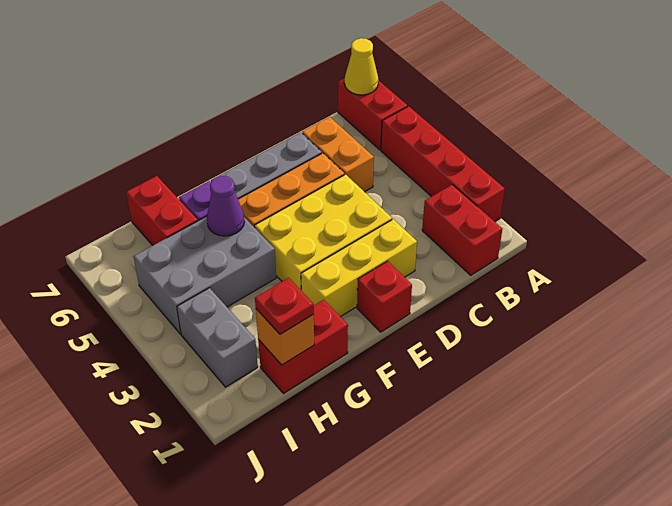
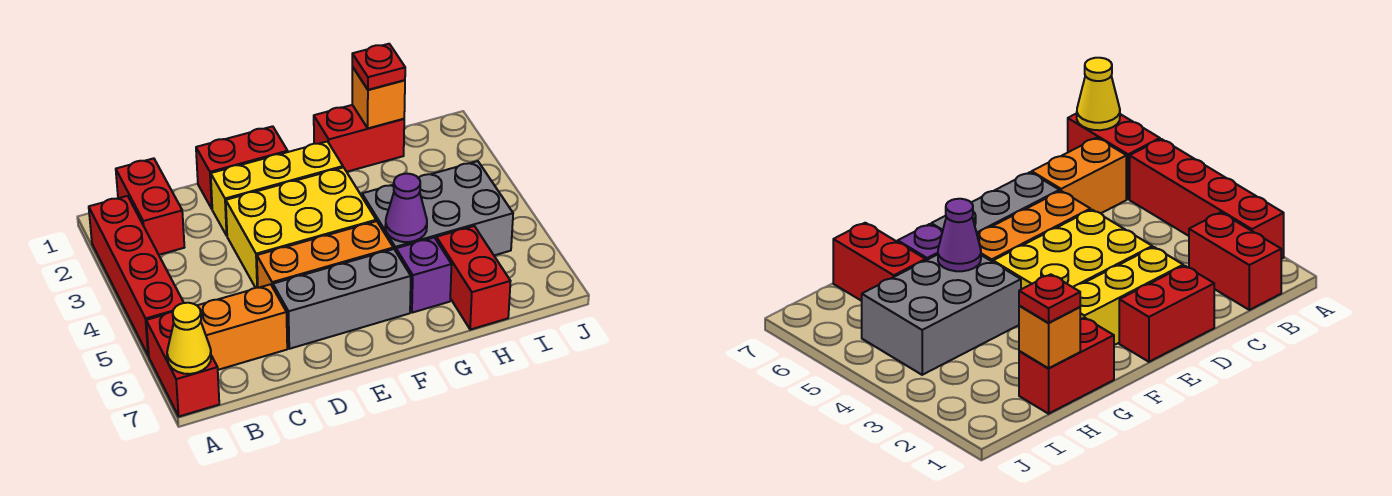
orange 1x2 brick [302,117,374,192] -> orange 1x2 brick turned to [197,284,287,370]
red 1x1 brick [357,261,412,332] -> red 1x2 brick [196,126,288,209]
grey 1x2 brick [177,288,258,387] -> none

